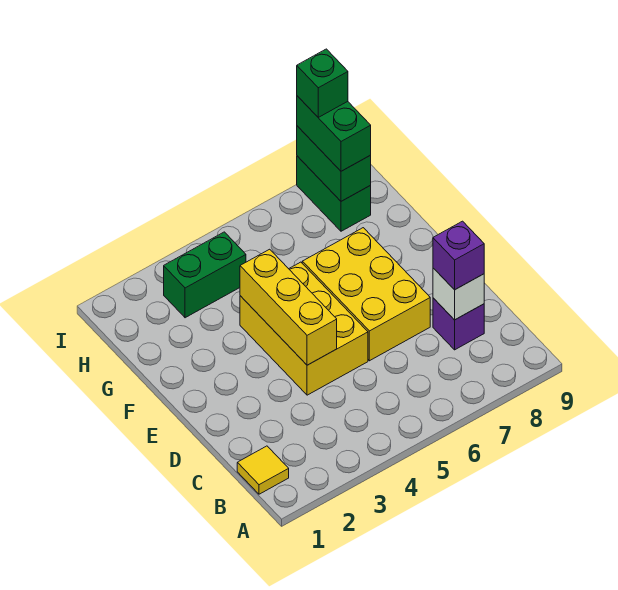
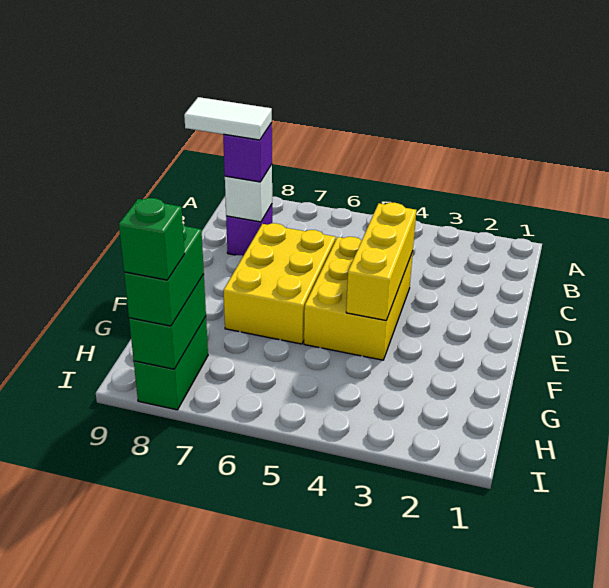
yellow 1x1 tile [237,446,289,494] -> none
none -> white 1x2 tile [184,97,272,140]
green 1x2 brick [164,232,246,318] -> none

